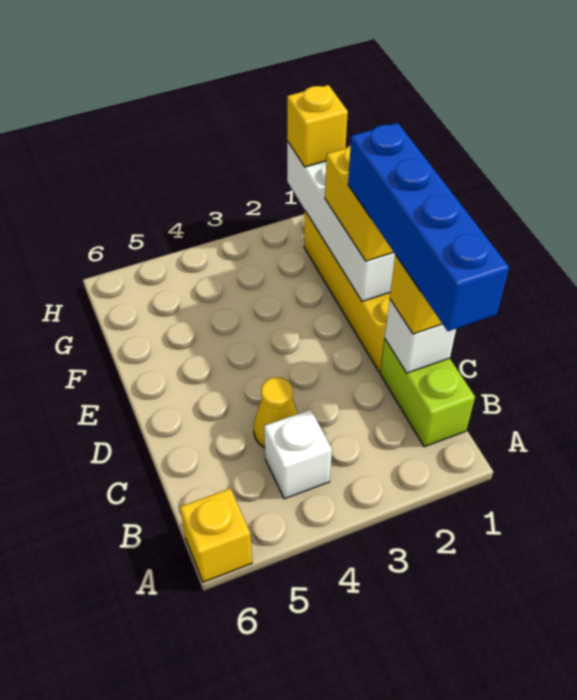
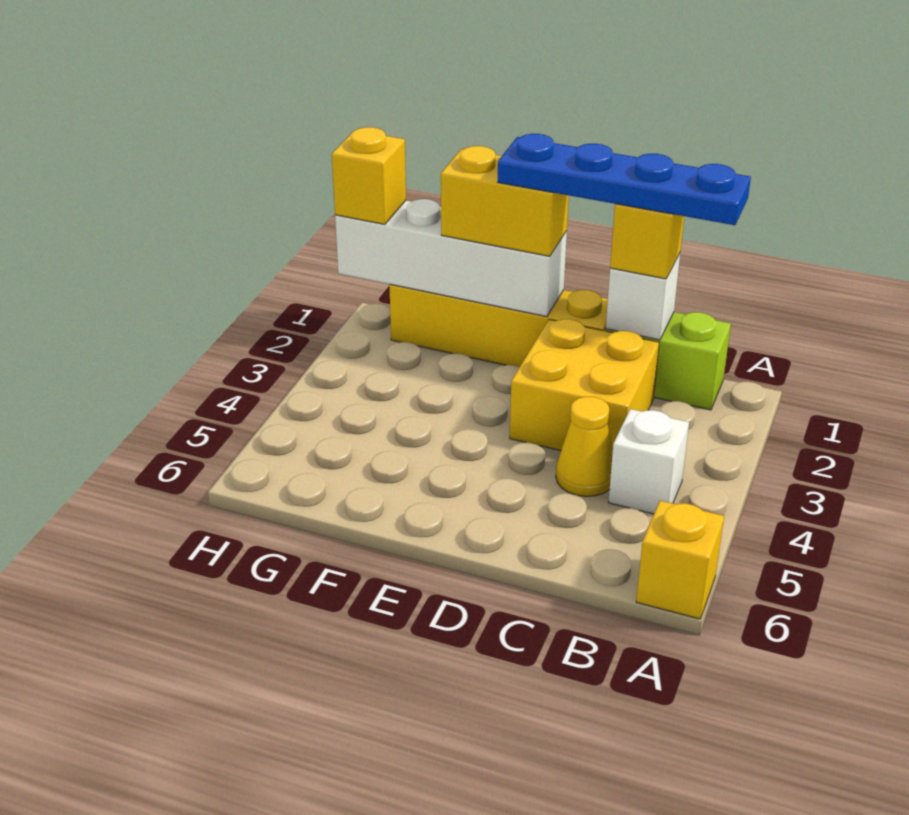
blue 1x4 brick [348,123,509,331] -> blue 1x4 plate [498,134,751,225]
none -> yellow 2x2 brick [510,319,659,451]

